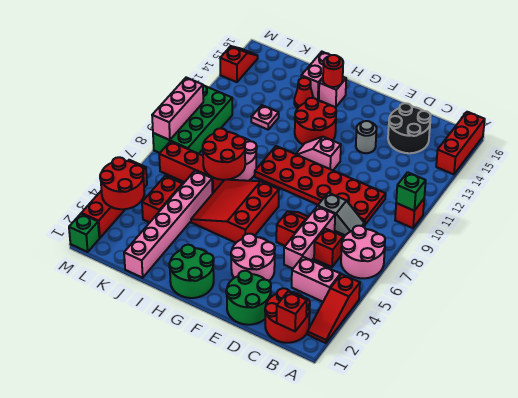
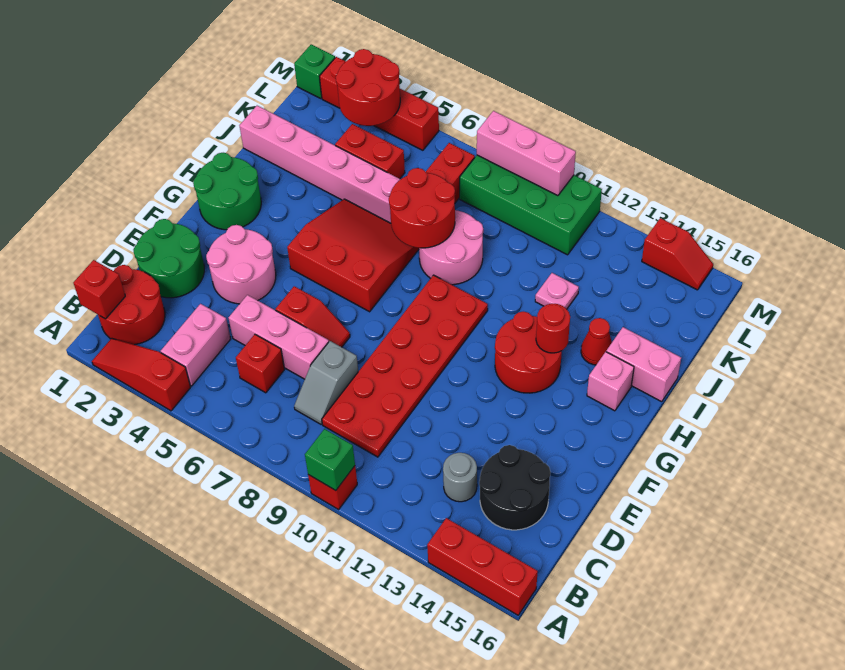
pink 2x2 round brick [341,226,385,278] -> none
grey 1x1 round brick [356,121,377,153] -> grey 1x1 round brick moved to [443,453,477,502]
pink 1x2 slope [296,137,341,170] -> none
red 1x1 round brick [323,55,343,87] -> red 1x1 round brick moved to [536,304,570,353]

